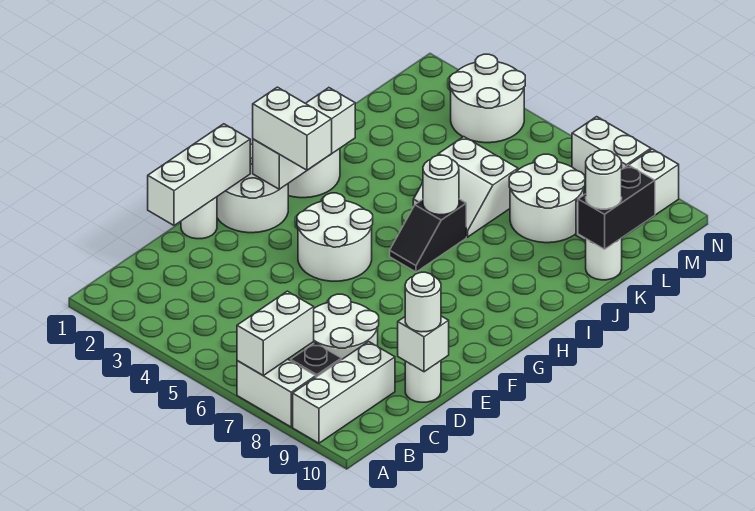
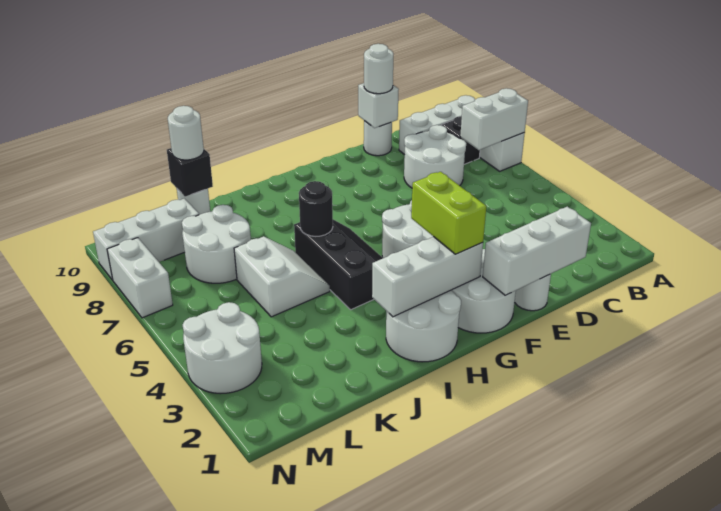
white 1x2 brick [253,87,332,170] -> lime 1x2 brick [411,172,486,254]
black 1x2 slope [390,199,466,272] -> black 2x3 slope [294,220,383,310]
white 1x1 round brick [423,155,459,215] -> black 1x1 round brick [299,181,333,236]
black 1x2 brick [578,165,655,249] -> black 1x1 brick [167,148,213,197]

